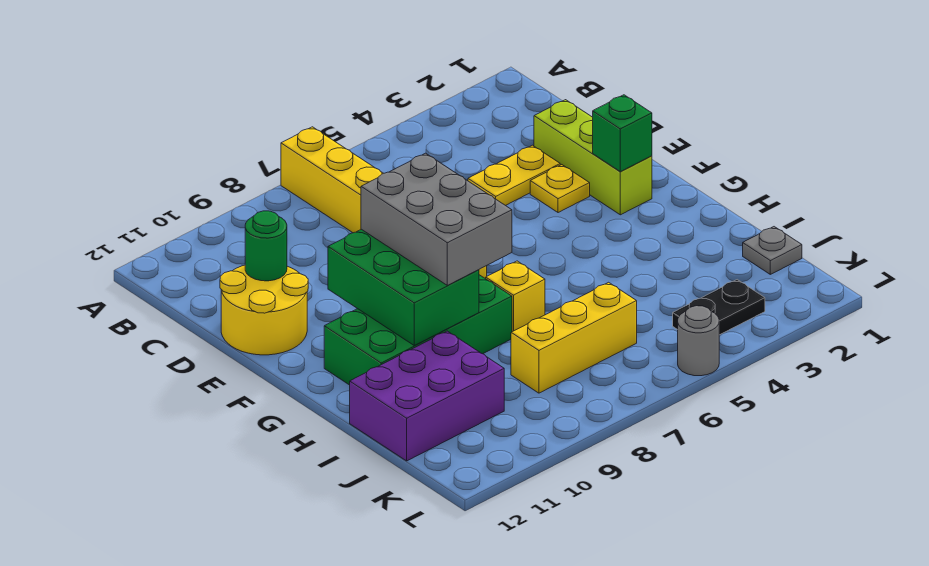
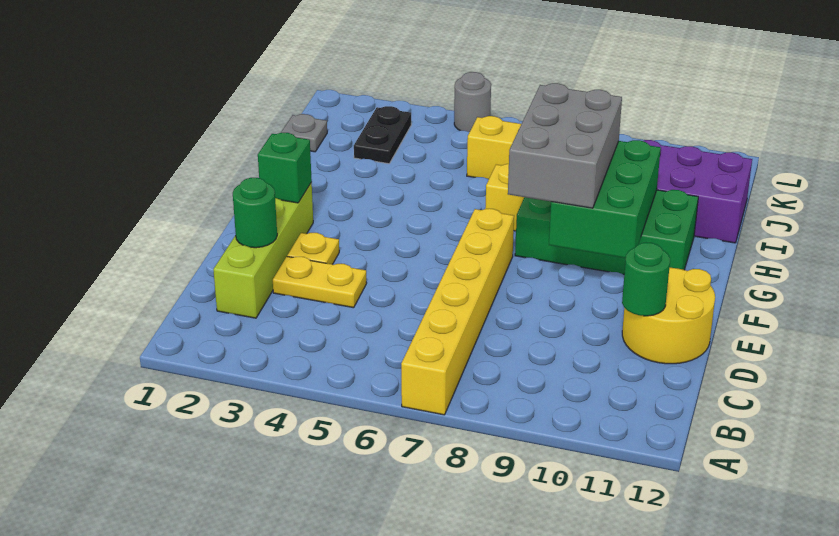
lime 1x3 brick [534,100,652,215] -> lime 1x4 brick [213,182,313,318]
none -> green 1x1 round brick [233,178,277,248]
black 1x2 plate [673,280,765,335] -> black 1x2 plate turned to [354,106,411,164]

